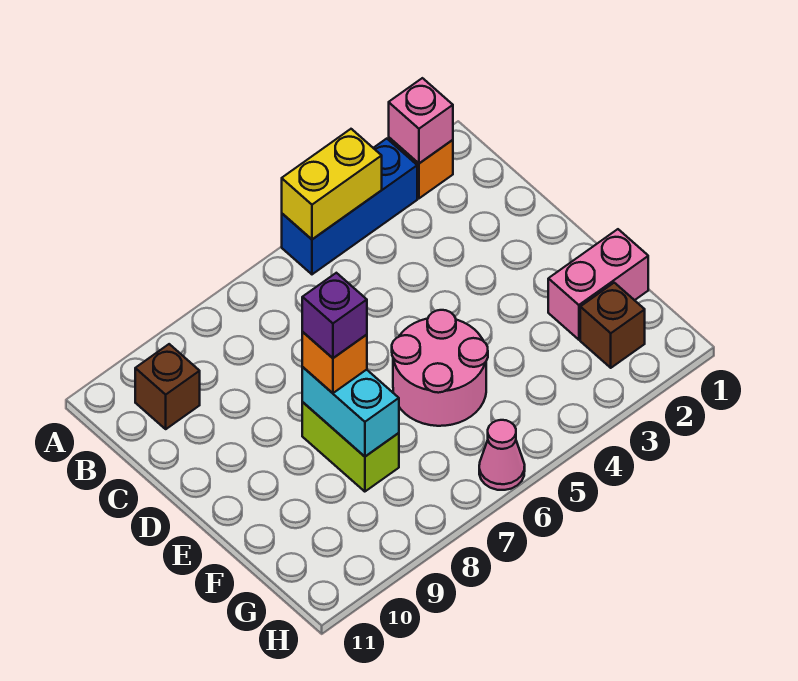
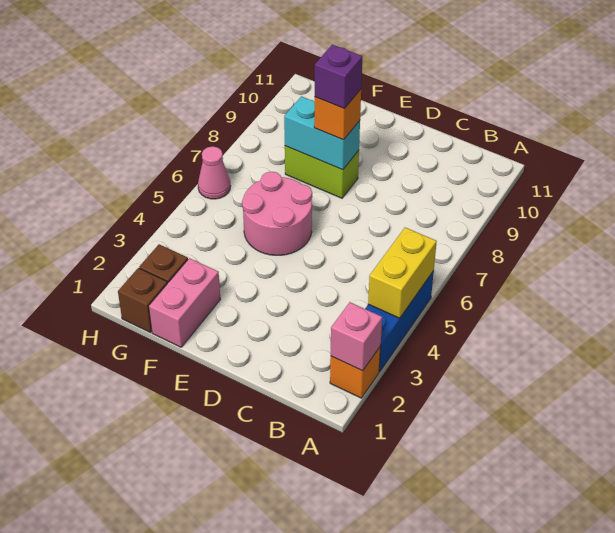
brown 1x1 brick [135,344,200,429] -> brown 1x1 brick moved to [118,268,167,333]

